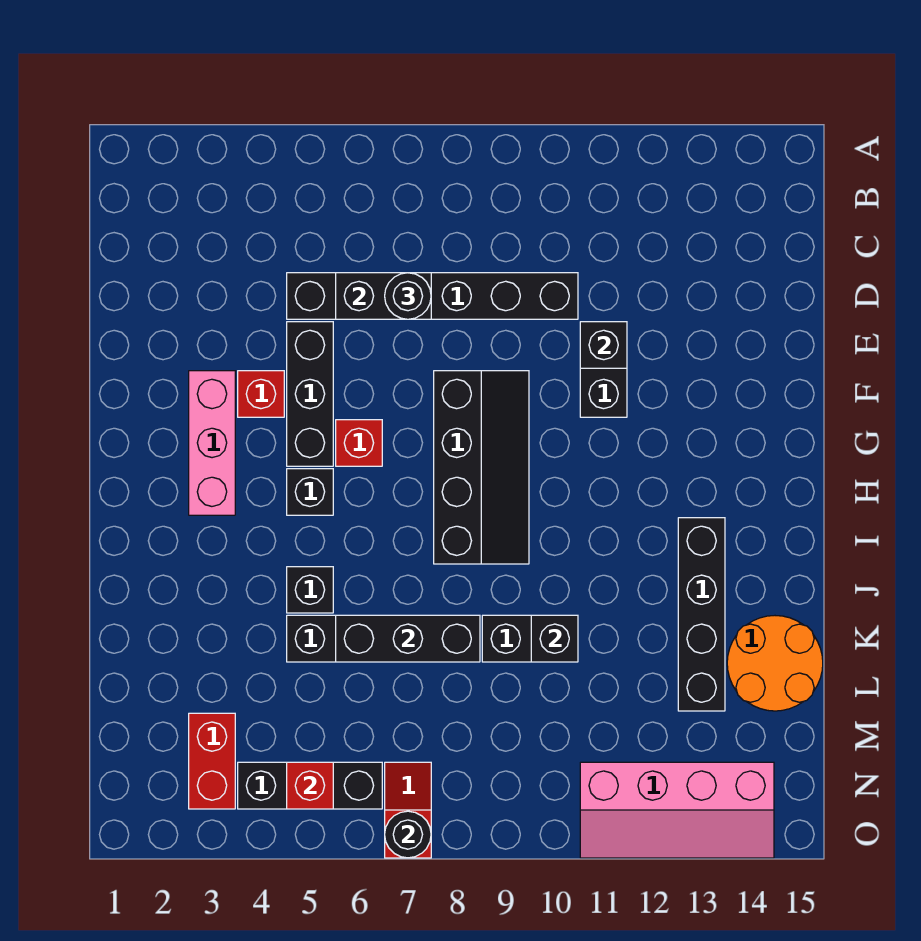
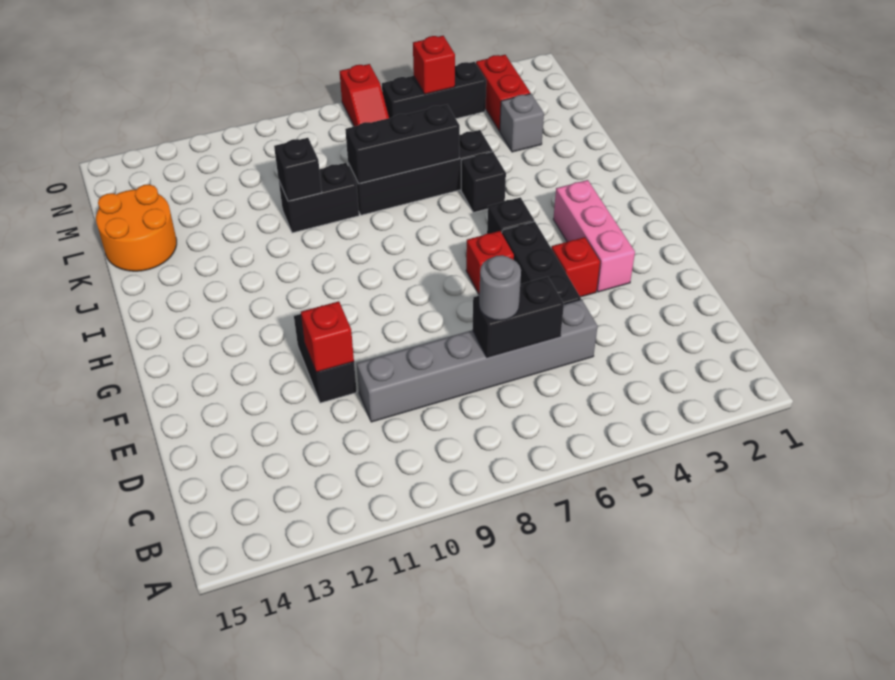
black 1x6 brick [287,273,578,319] -> grey 1x6 brick [357,299,598,422]
black 1x1 round brick [385,273,431,319] -> grey 1x1 round brick [479,255,521,320]
black 1x1 brick [580,322,627,368] -> red 1x1 brick [301,301,354,372]
black 2x4 slope [434,371,529,564] -> none
black 1x4 brick [678,518,725,711] -> none
none -> grey 1x1 brick [500,94,544,152]
pink 2x4 slope [580,762,774,858] -> none
black 1x1 round brick [385,811,431,858] -> none

